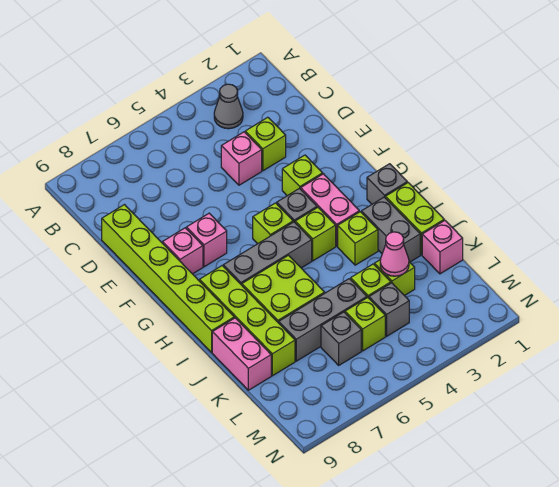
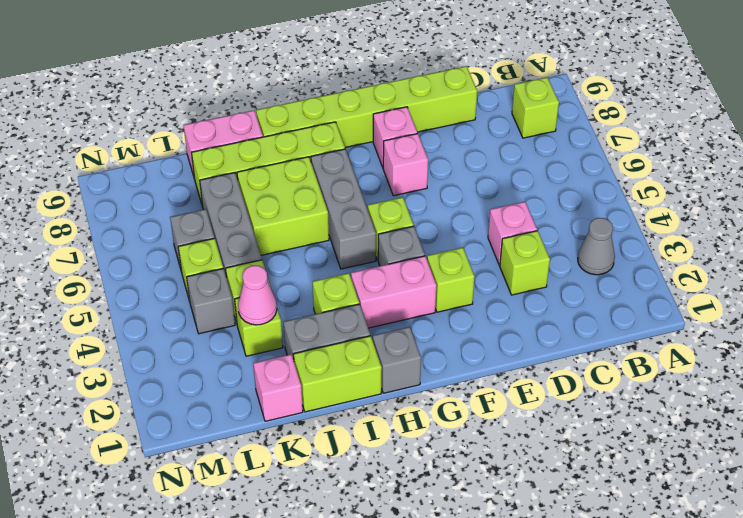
lime 1x1 brick [295,207,336,261] -> lime 1x1 brick moved to [512,77,559,138]

